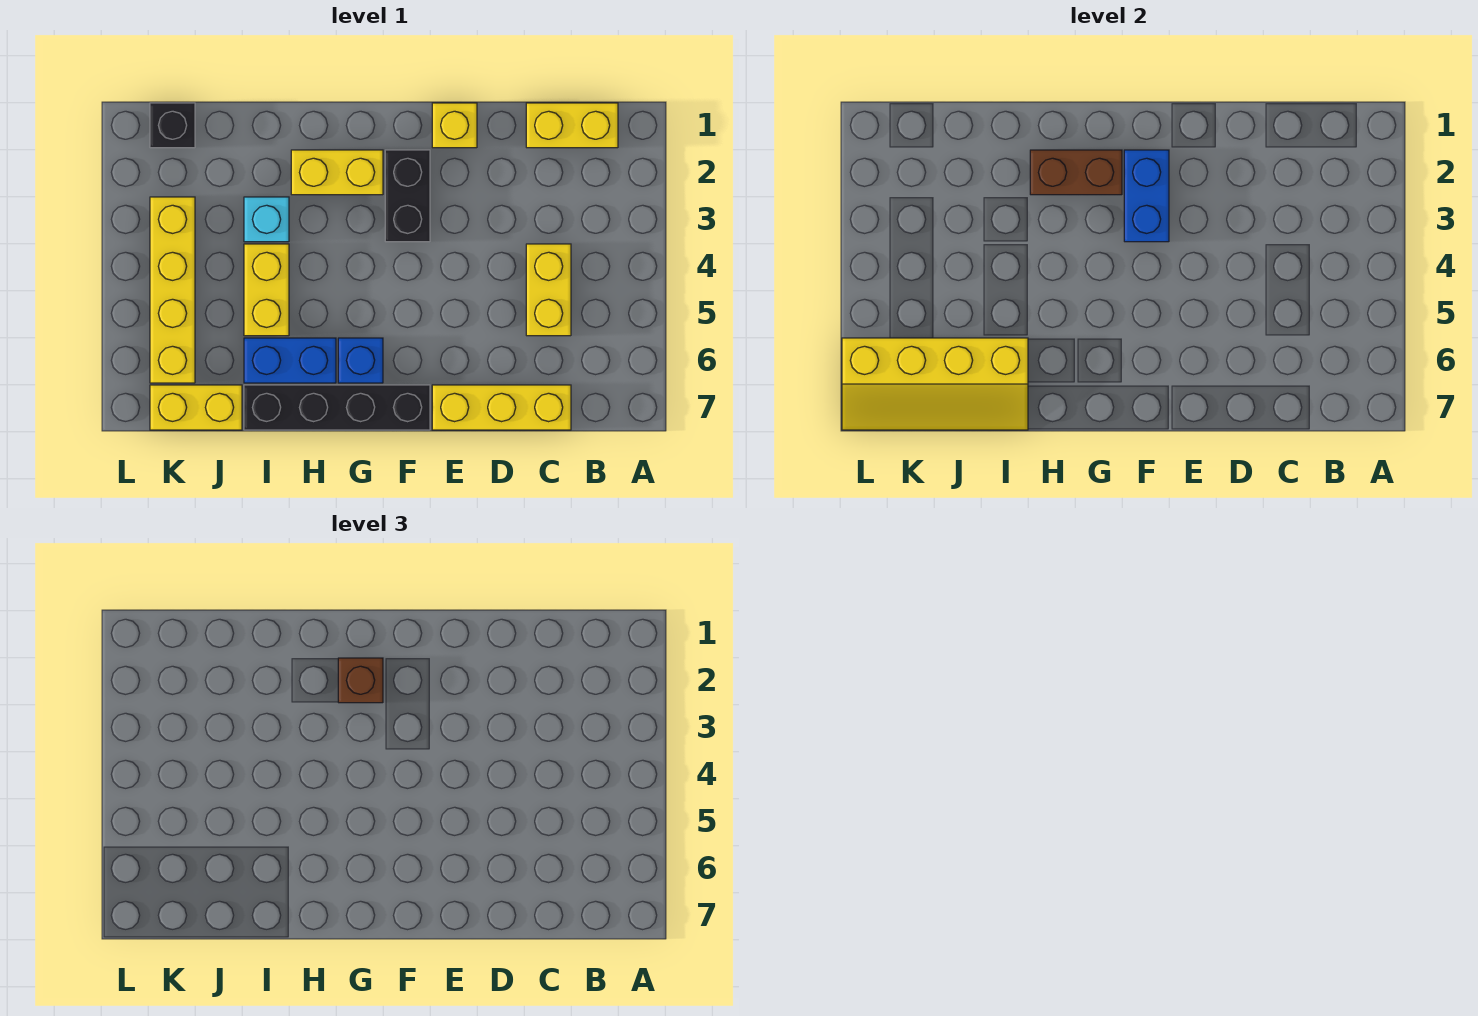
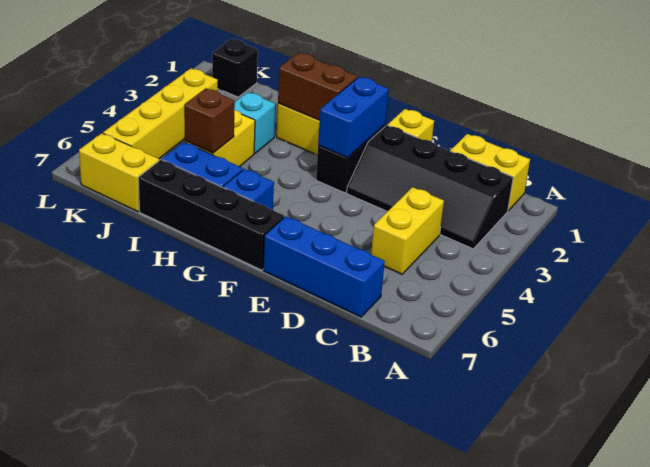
none -> black 2x4 slope [347,125,513,249]
yellow 1x3 brick [432,385,571,430] -> blue 1x3 brick [263,216,385,317]
brown 1x1 brick [338,658,383,703] -> brown 1x1 brick moved to [184,88,235,153]
yellow 2x4 slope [842,338,1028,430] -> none

